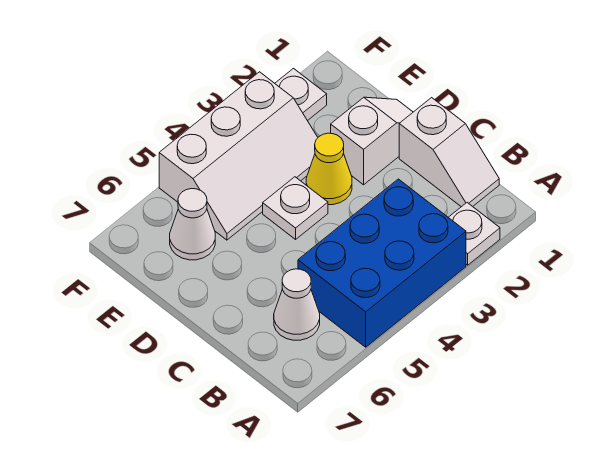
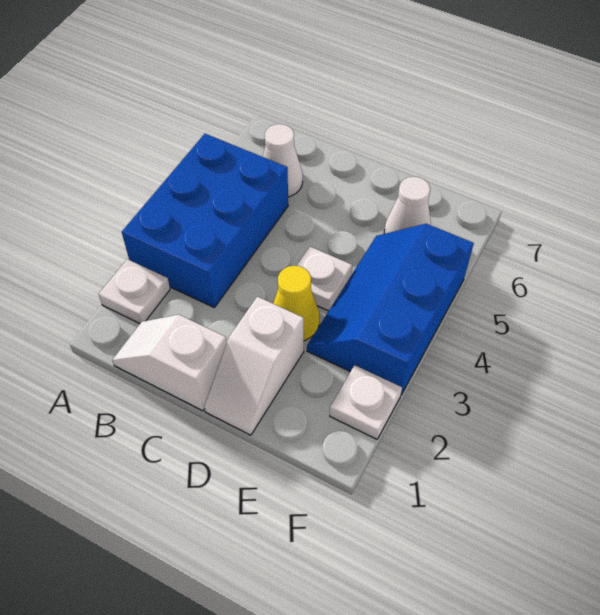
white 2x3 slope [159,72,318,240] -> blue 2x3 slope [307,224,474,395]

